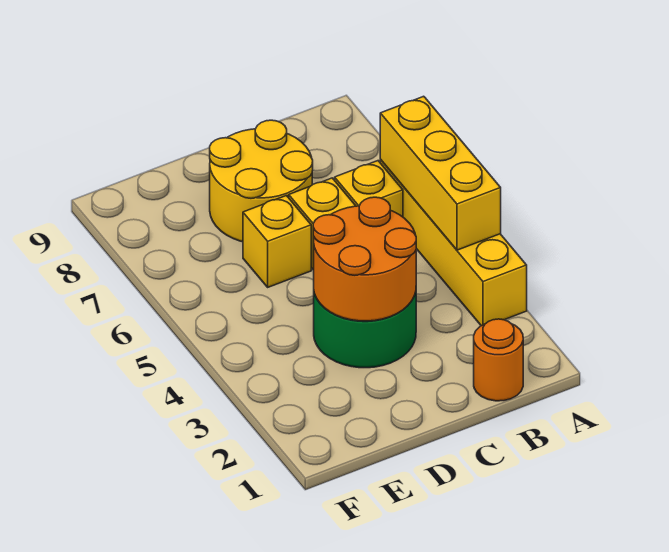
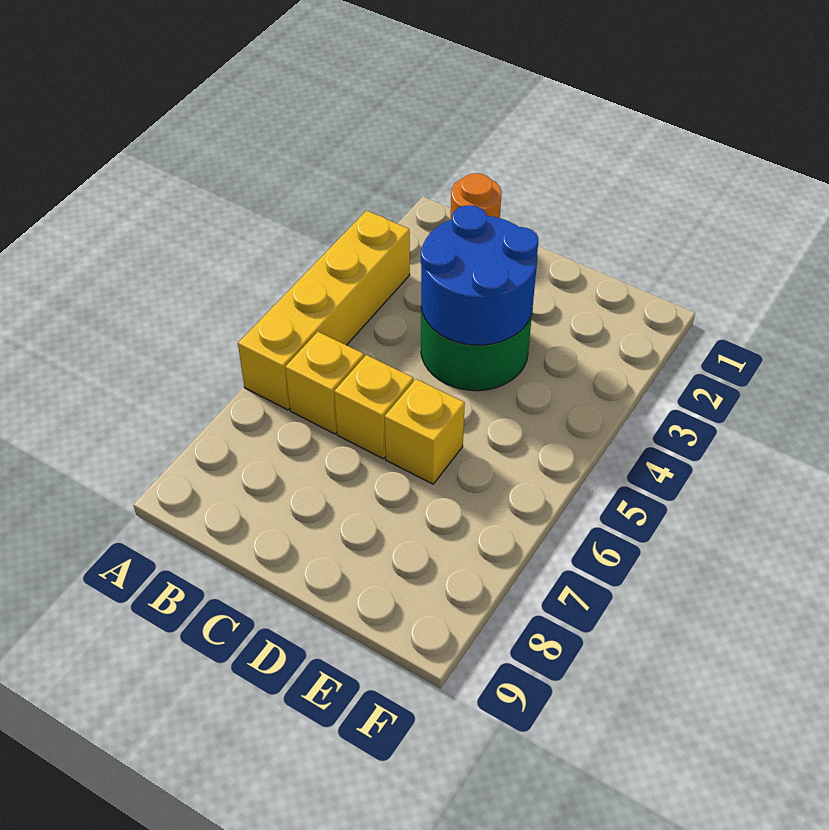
yellow 1x3 brick [380,96,501,250] -> none
orange 2x2 round brick [313,197,416,321] -> blue 2x2 round brick [421,205,538,345]
yellow 2x2 round brick [210,120,313,242] -> none

